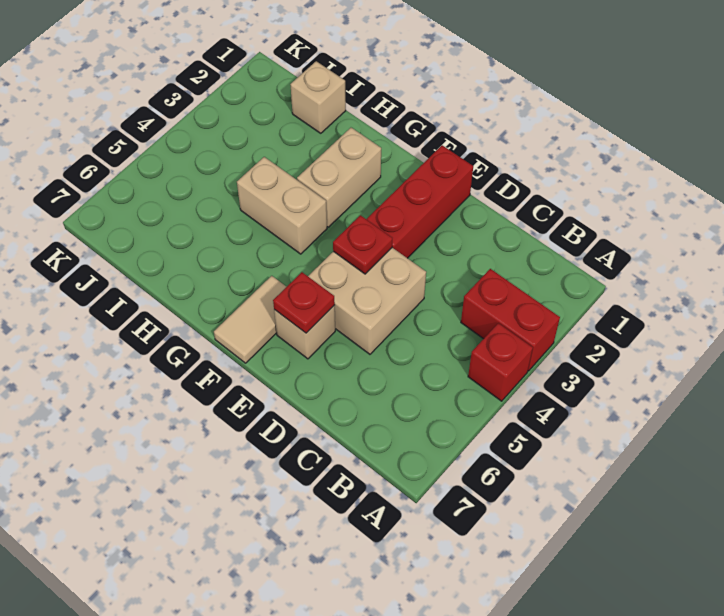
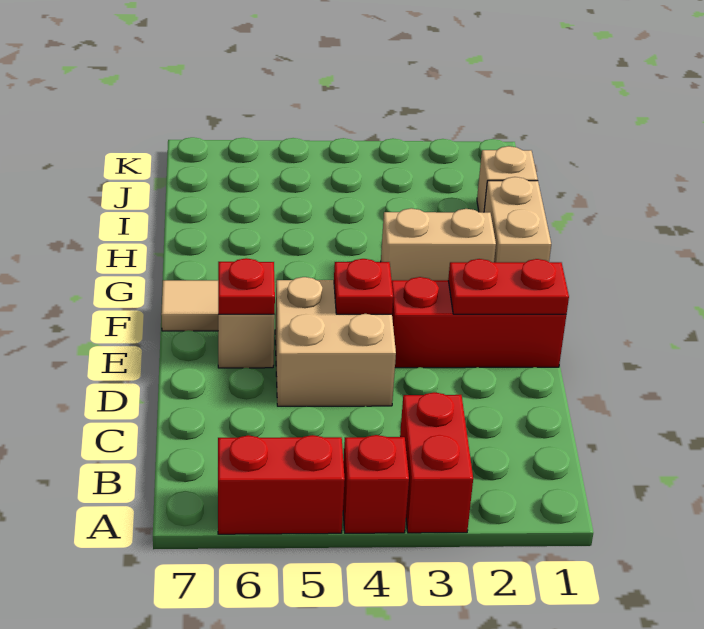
none -> red 1x2 brick [218,435,345,534]
none -> red 1x2 plate [448,259,569,314]
tan 1x2 brick [237,157,327,254] -> tan 1x2 brick moved to [484,177,551,262]

